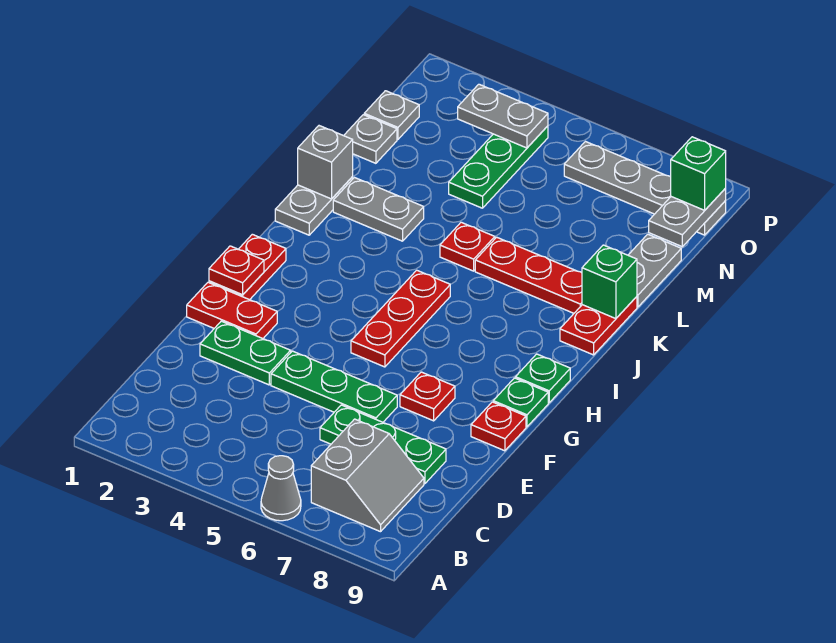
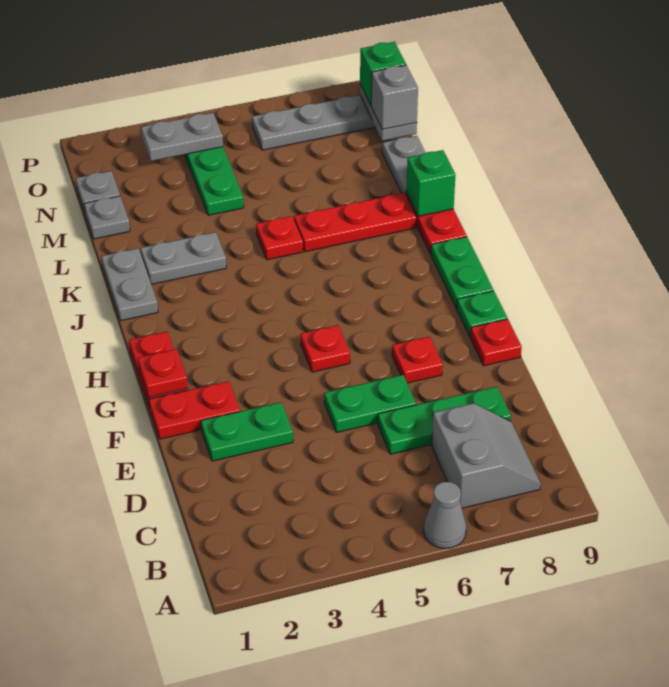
green 1x3 plate [271,351,397,422] -> green 1x2 plate [324,375,416,432]
red 1x3 plate [351,270,450,367] -> red 1x1 plate [301,325,350,372]
green 1x1 plate [515,354,570,403] -> green 1x2 plate [431,237,493,309]
grey 1x1 brick [298,126,353,199] -> grey 1x1 brick moved to [371,65,418,129]

